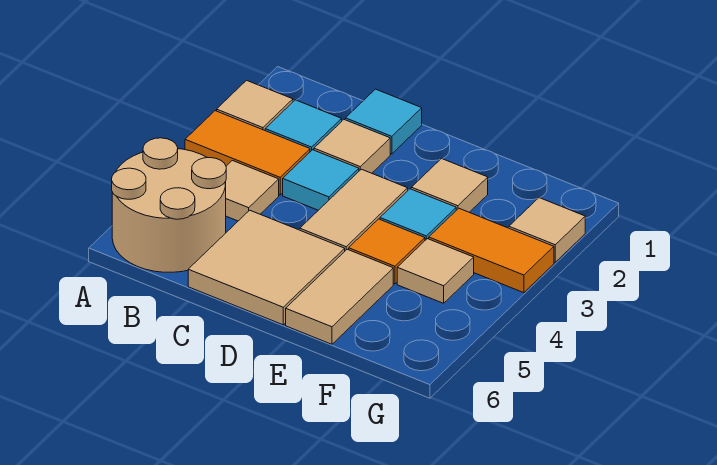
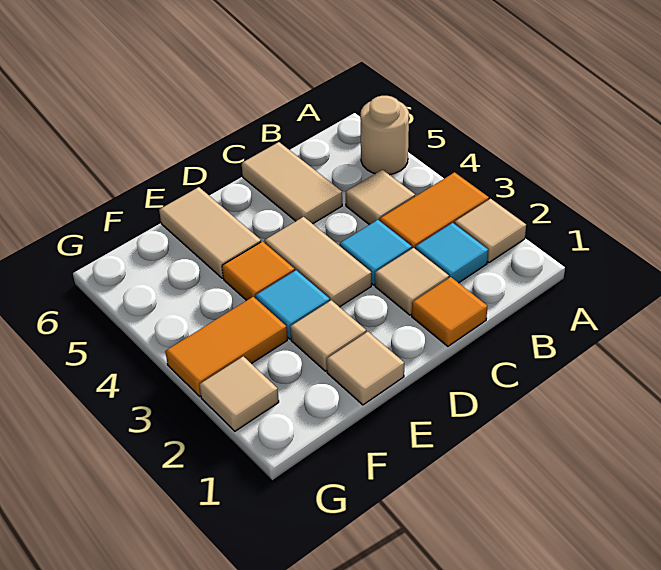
tan 2x2 round brick [112,138,226,272] -> tan 1x1 round brick [360,96,409,175]
cyan 1x1 tile [345,89,422,154] -> orange 1x1 tile [412,277,487,346]
tan 2x2 tile [188,210,345,325] -> tan 1x2 tile [242,142,342,224]
tan 1x1 tile [397,239,474,303] -> tan 1x1 tile moved to [327,332,404,405]

